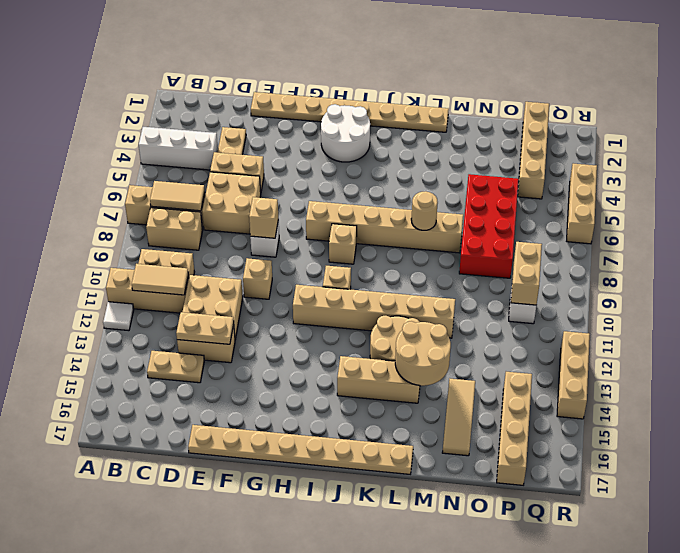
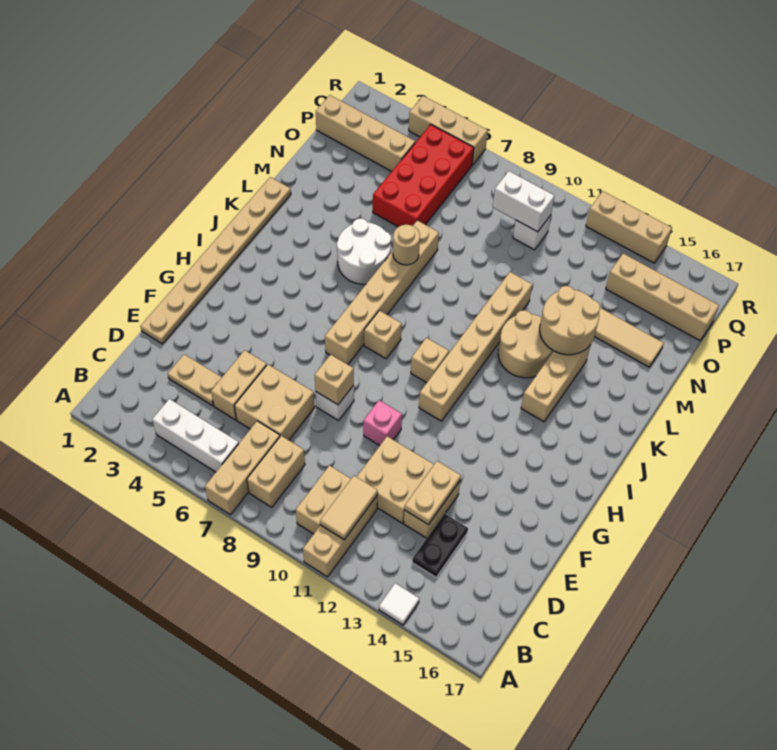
white 1x3 brick [139,127,218,170] -> white 1x3 brick turned to [152,399,239,472]
white 1x1 tile [103,302,134,331] -> white 1x1 tile moved to [379,583,419,625]
tan 1x2 tile [150,181,205,211] -> none
tan 1x2 plate [147,351,204,383] -> black 1x2 plate [412,514,468,577]
tan 1x8 plate [188,425,413,474] -> none
tan 1x1 brick [243,258,272,299] -> pink 1x1 brick [363,400,402,446]
white 2x2 round brick [321,104,370,162] -> white 2x2 round brick moved to [337,218,391,284]
red 2x4 brick [459,174,519,278] -> red 2x4 brick turned to [373,124,474,227]
tan 1x2 brick [511,242,542,305] -> white 1x2 brick [493,171,554,232]

